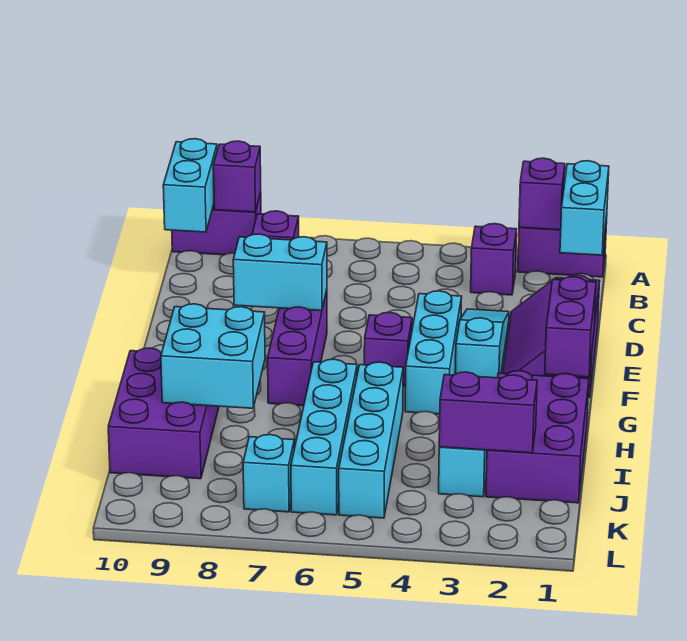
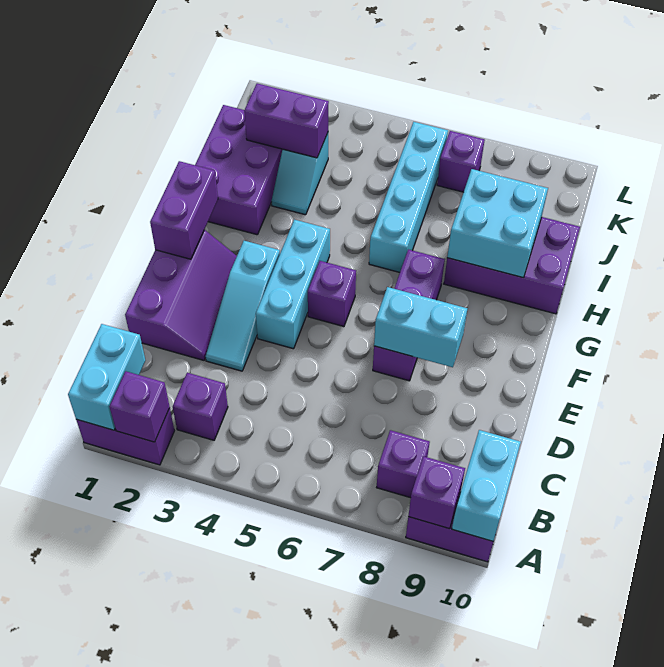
cyan 1x4 brick [339,362,403,518] -> none
purple 2x3 brick [108,348,219,479] -> purple 2x3 brick turned to [444,217,580,314]
cyan 1x1 brick [243,435,294,512] -> purple 1x1 brick [437,131,485,192]

